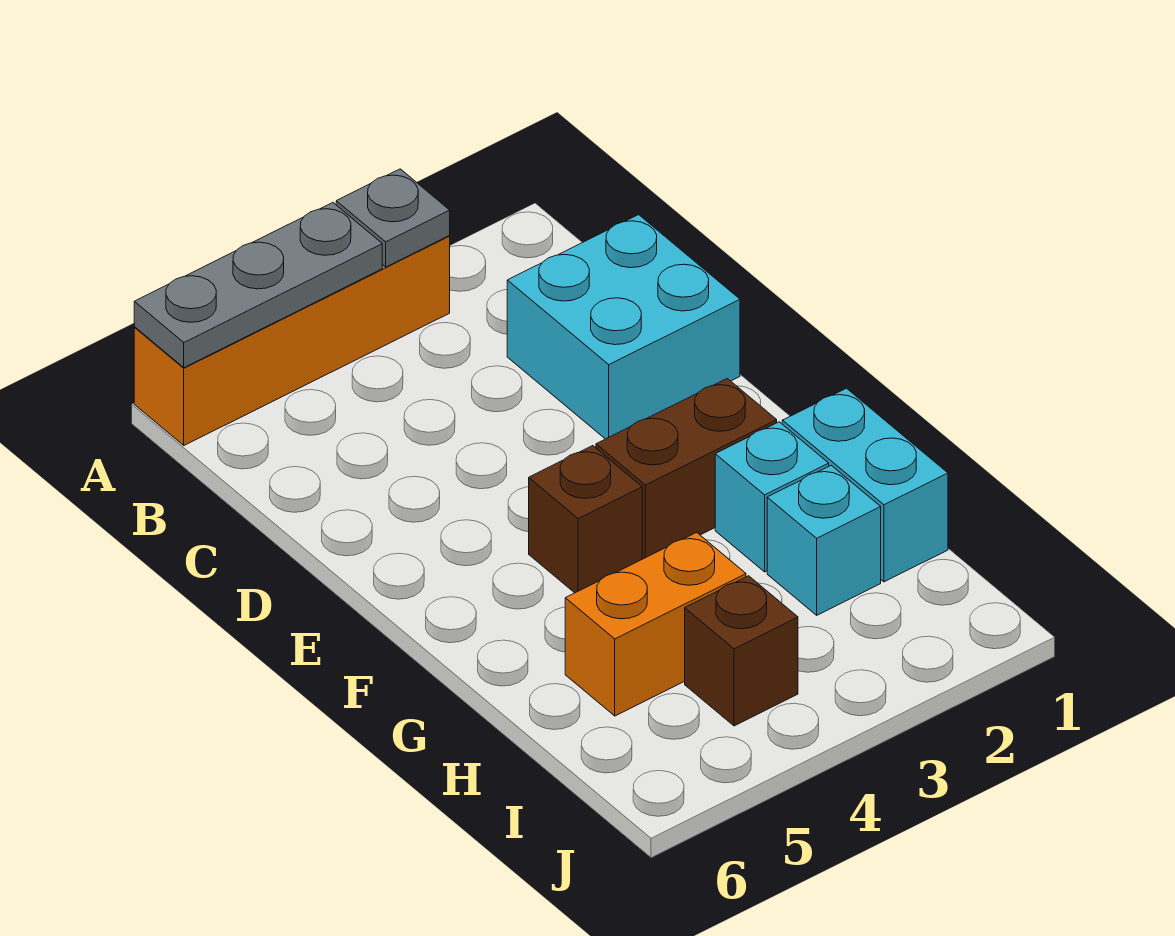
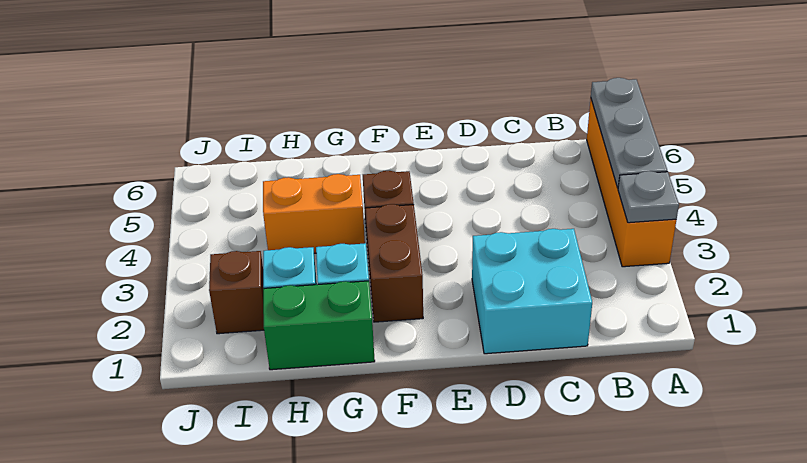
cyan 1x2 brick [782,388,948,582] -> green 1x2 brick [263,281,375,370]
orange 1x2 brick [565,532,746,716] -> orange 1x2 brick turned to [263,174,365,253]
brown 1x1 brick [685,576,798,726] -> brown 1x1 brick moved to [209,251,264,334]

